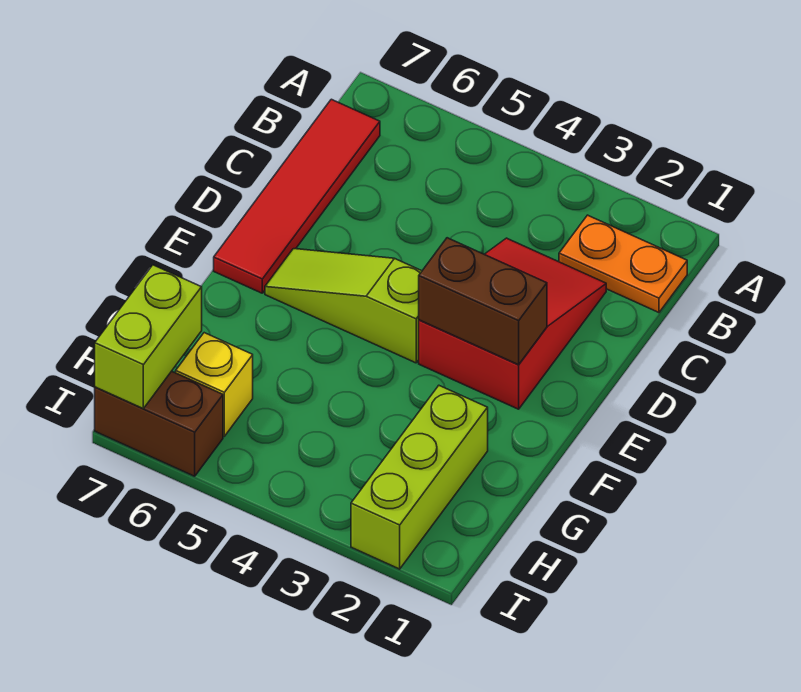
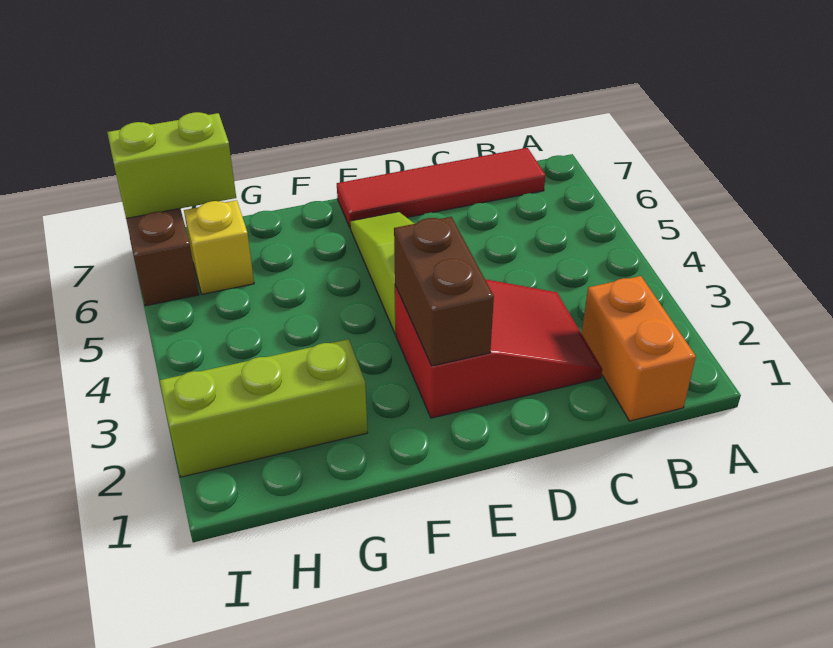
orange 1x2 plate [559,215,687,313] -> orange 1x2 brick [582,276,696,421]

